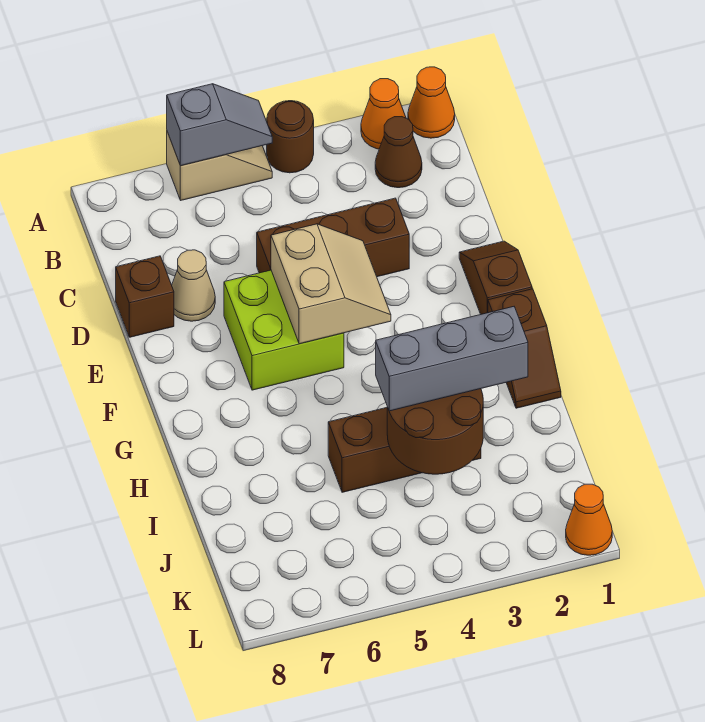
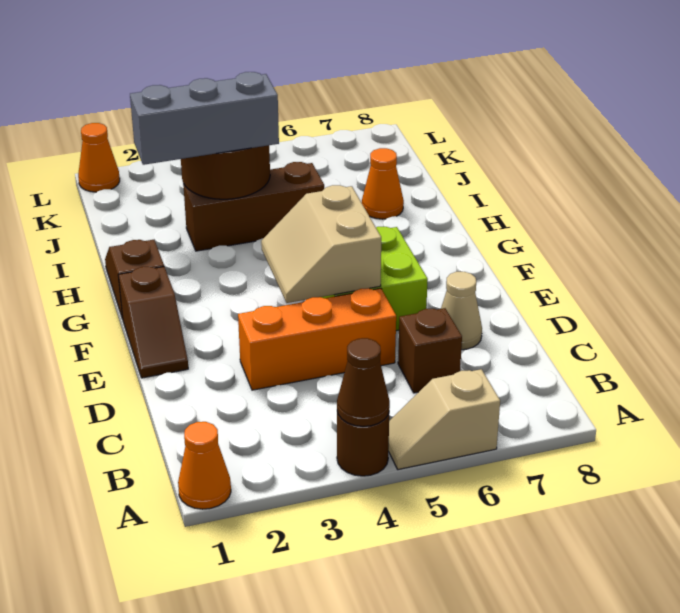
orange 1x1 cone [361,79,406,149] -> orange 1x1 cone moved to [362,148,404,219]
grey 1x2 slope [167,84,272,166] -> none
brown 1x1 cone [375,117,422,188] -> brown 1x1 cone moved to [337,338,390,426]
brown 1x3 brick [257,198,409,277] -> orange 1x3 brick [238,288,396,390]
brown 1x1 brick [116,256,174,337] -> brown 1x1 brick moved to [398,308,462,393]

